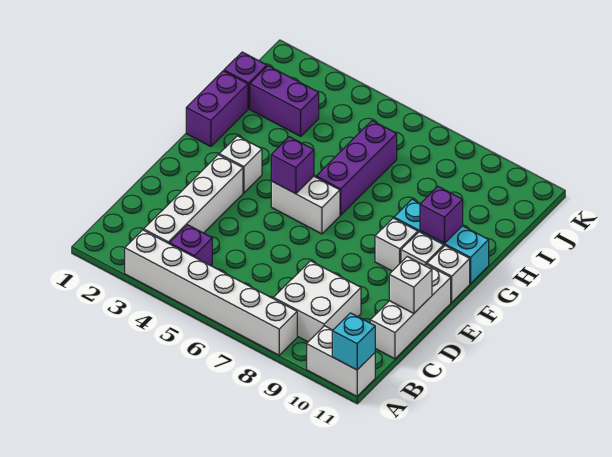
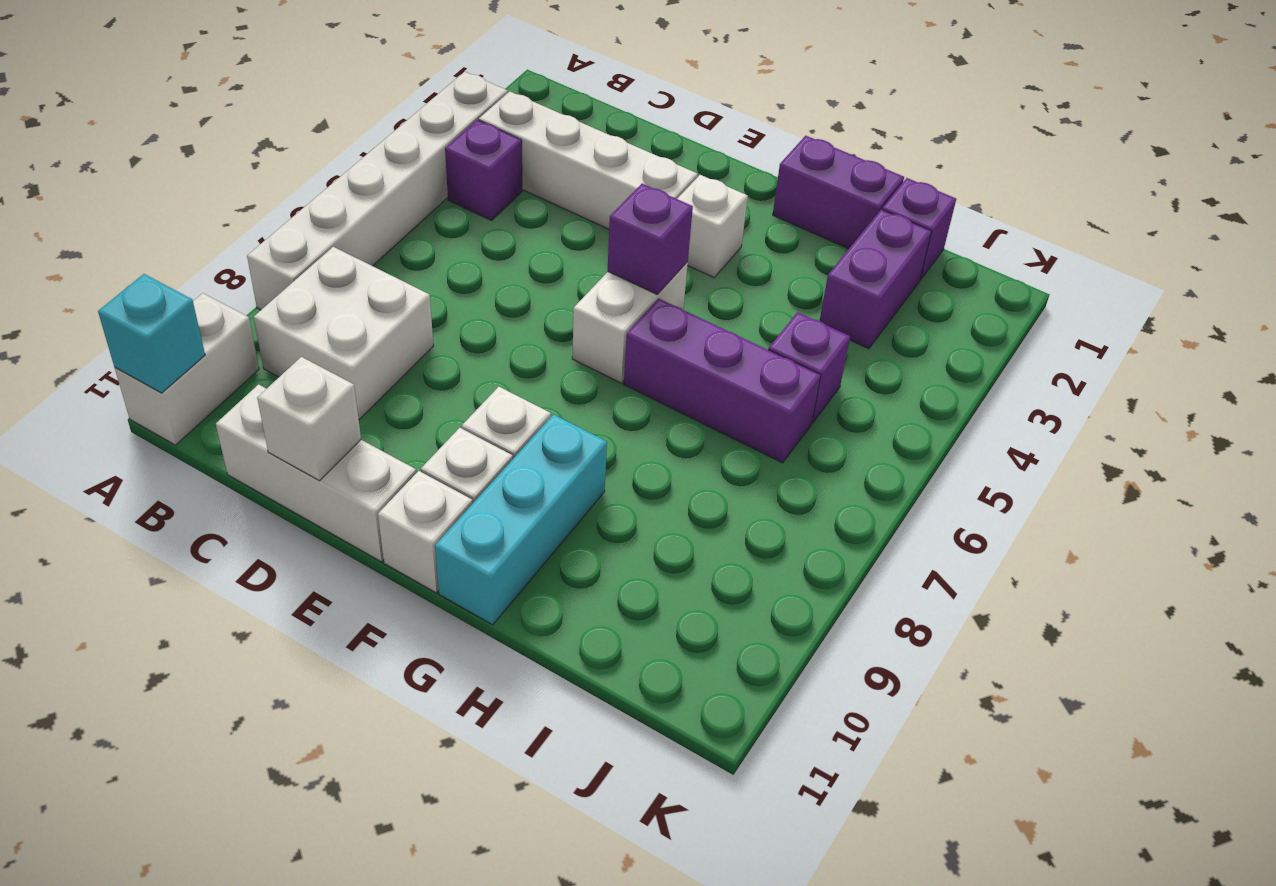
purple 1x1 brick [420,187,463,243] -> purple 1x1 brick moved to [768,312,850,423]

